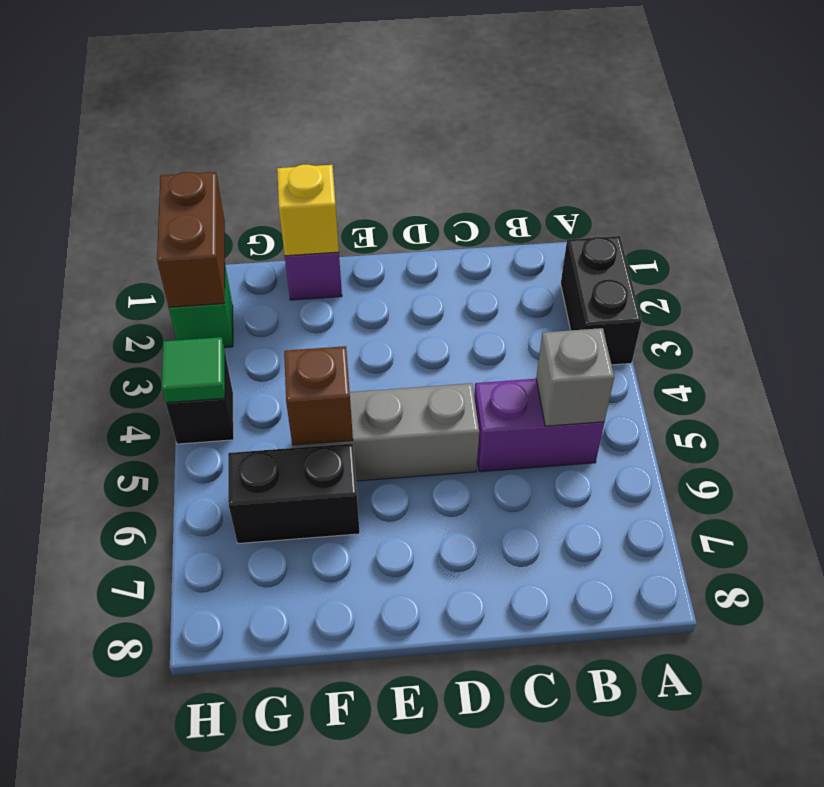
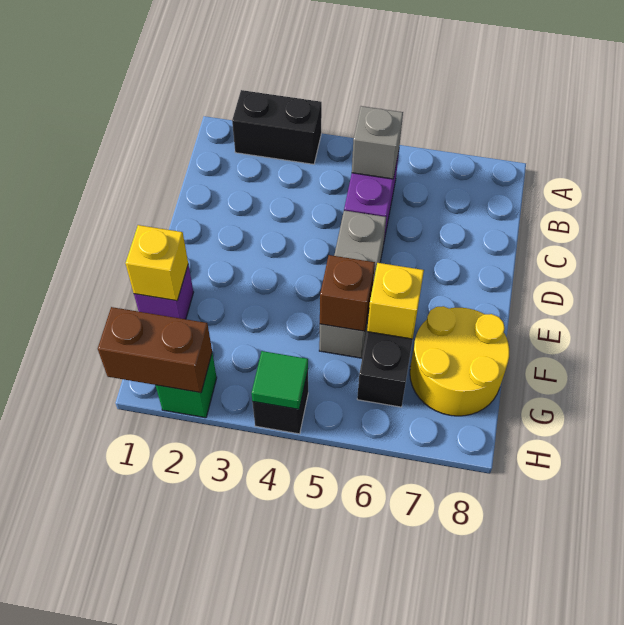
none -> yellow 1x1 brick [367,263,424,339]
none -> yellow 2x2 round brick [410,306,509,416]

